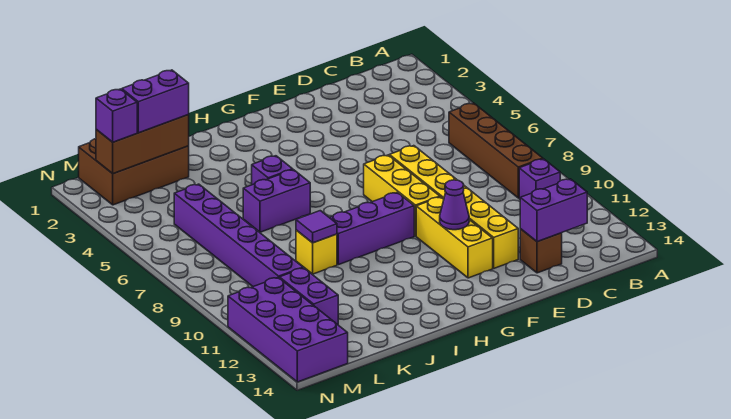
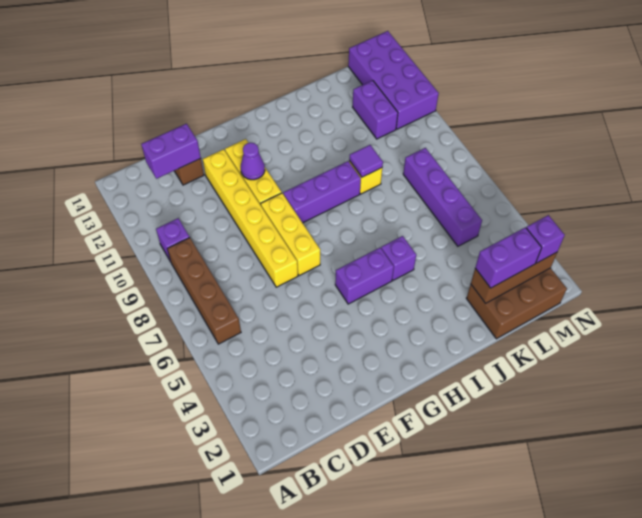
purple 1x2 brick [243,170,310,232] -> purple 1x2 brick moved to [335,248,394,304]
purple 1x6 brick [174,184,303,287] -> purple 1x4 brick [403,148,482,246]

